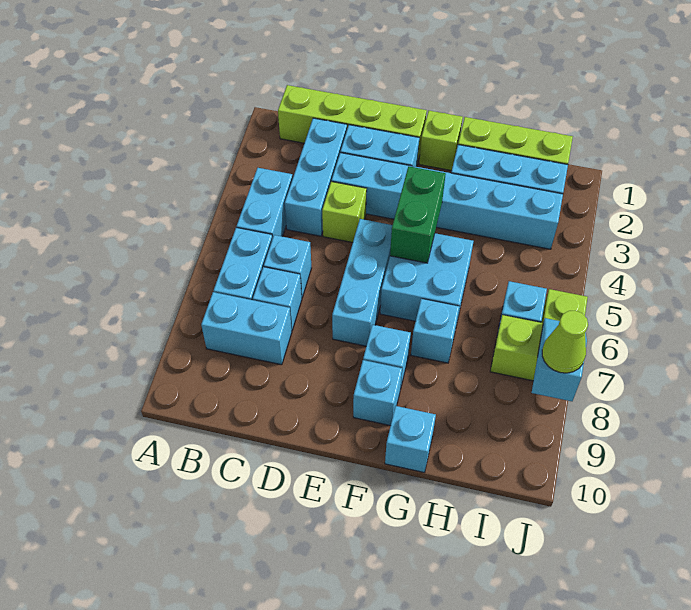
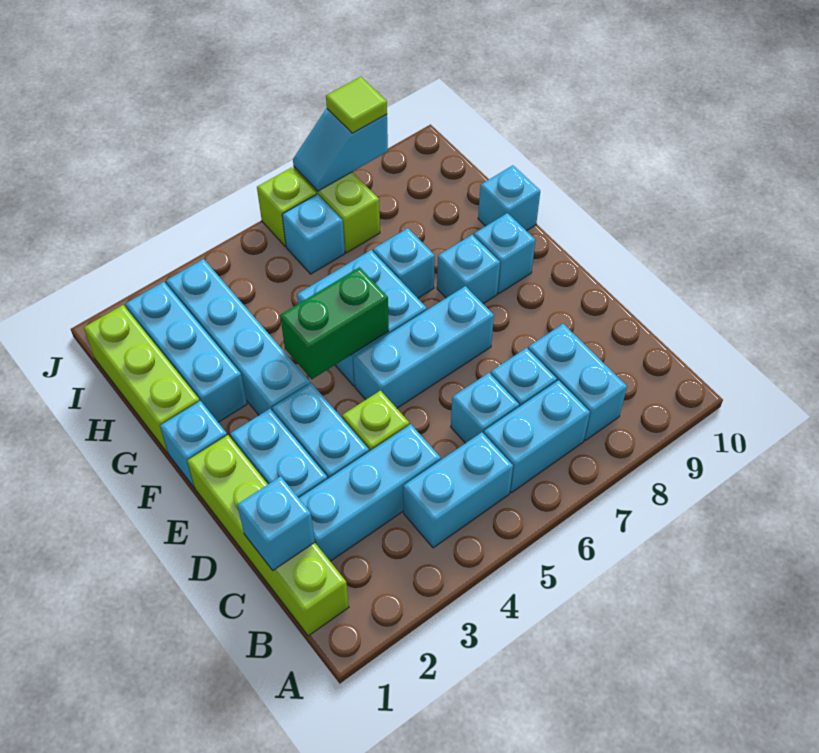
none -> cyan 1x1 brick [237,476,315,570]
lime 1x1 brick [419,111,463,171] -> cyan 1x1 brick [160,401,227,488]
lime 1x1 cone [542,311,588,373] -> lime 1x1 tile [326,77,387,133]

